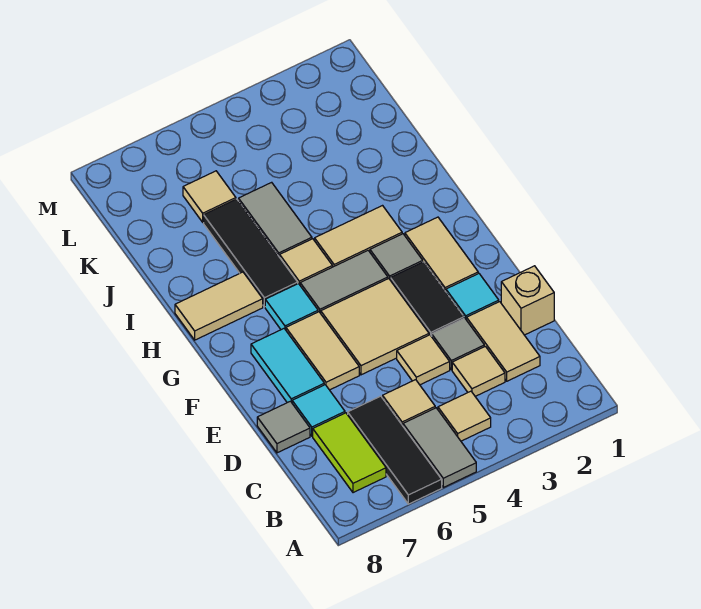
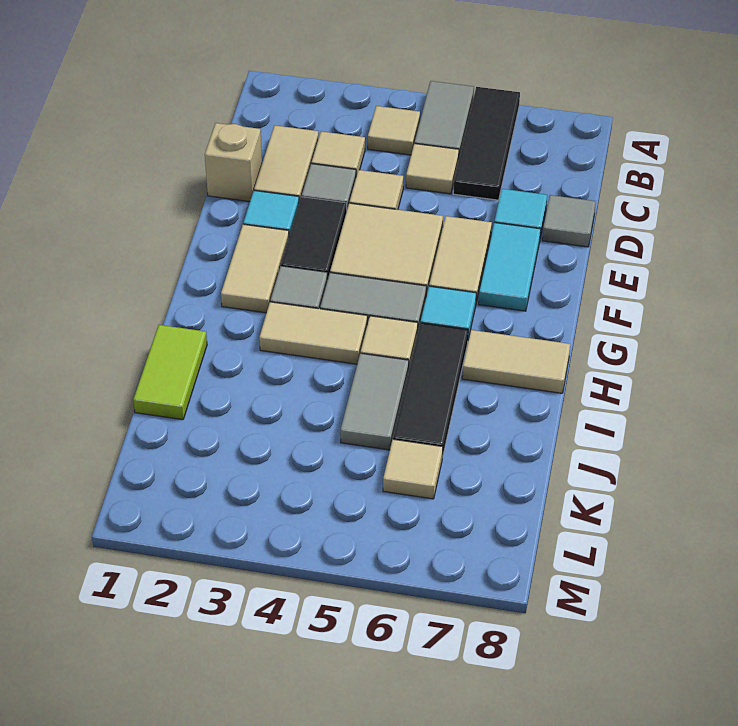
lime 1x2 tile [313,413,386,493] -> lime 1x2 tile moved to [133,325,207,420]

